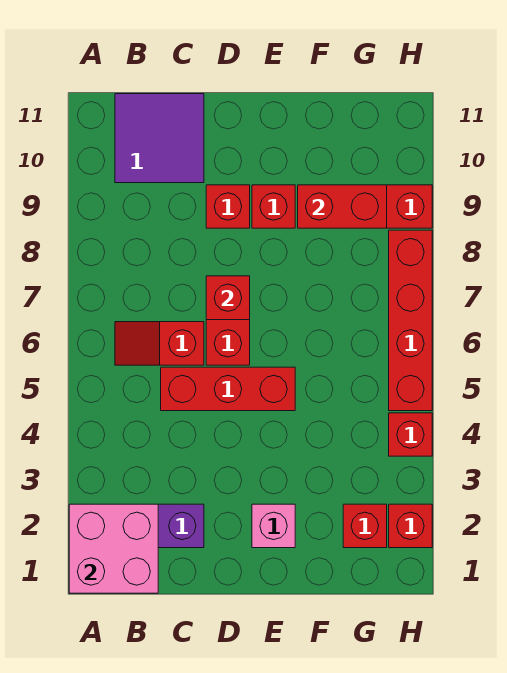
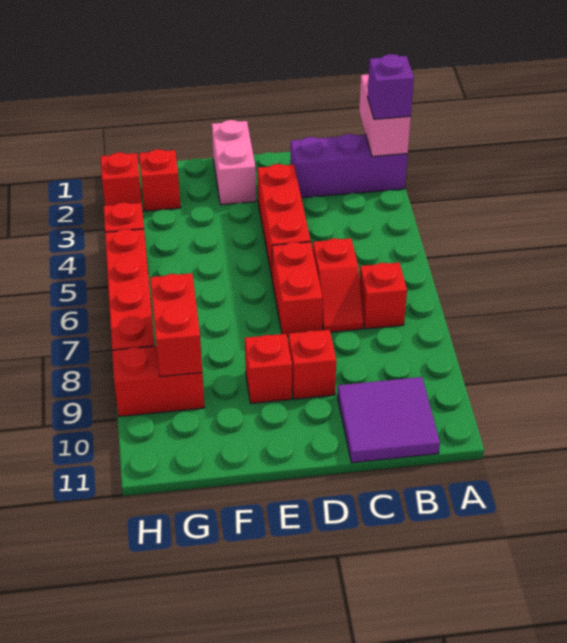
pink 2x2 brick [69,504,158,593] -> pink 1x2 brick [359,74,411,156]
none -> purple 1x1 brick [368,54,414,119]
red 1x2 slope [115,322,204,365] -> red 1x2 slope turned to [313,238,363,332]
red 1x3 brick [161,367,295,411] -> red 1x3 brick turned to [258,164,311,276]
red 1x1 brick [206,276,250,320] -> red 1x1 brick moved to [359,262,407,329]
pink 1x1 brick [252,504,295,548] -> pink 1x2 brick [212,120,256,205]
red 1x2 brick [298,185,387,228] -> red 1x2 brick turned to [150,273,202,377]

